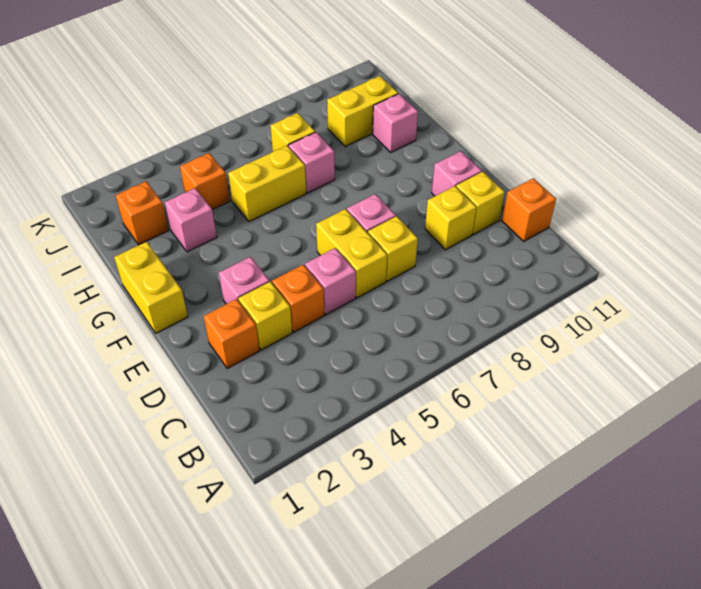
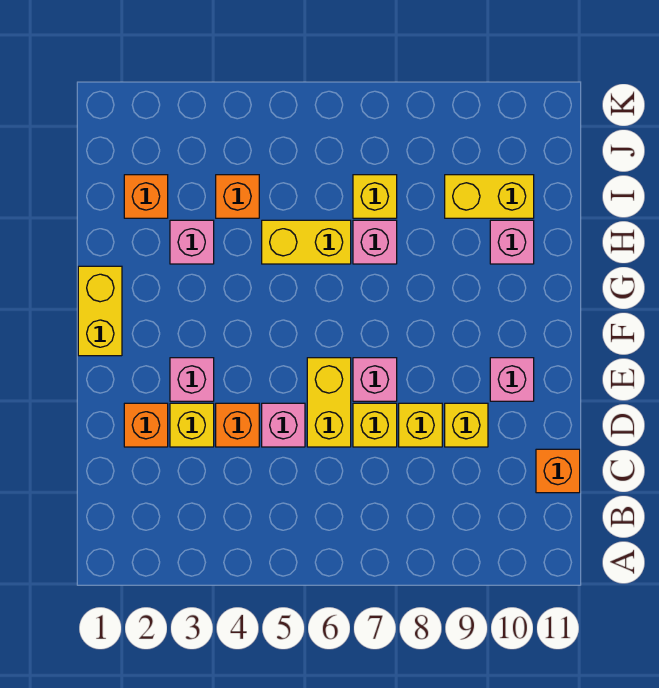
yellow 1x1 brick [456,172,505,234] -> yellow 1x1 brick moved to [399,403,442,447]

